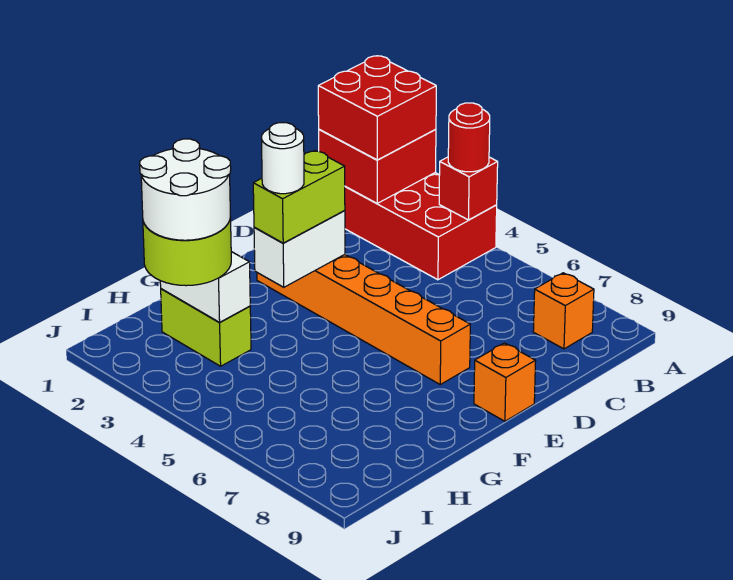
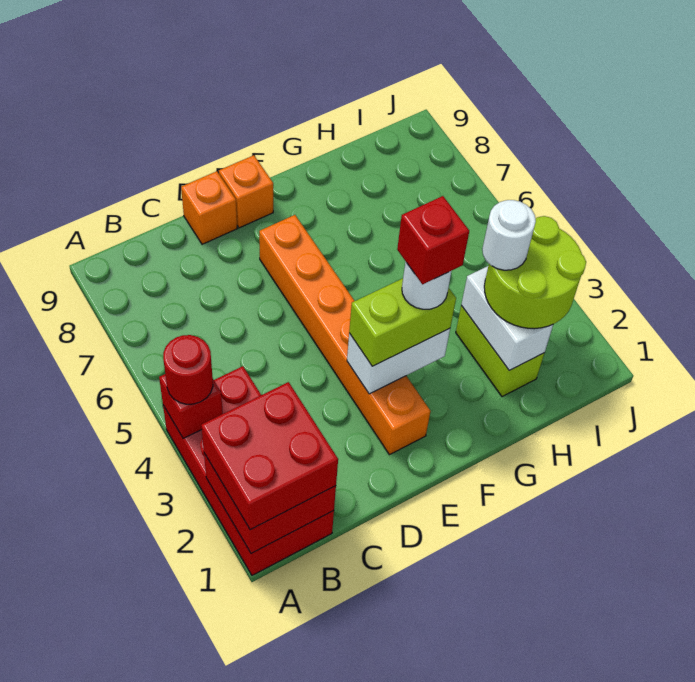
orange 1x1 brick [533,273,594,349] -> orange 1x1 brick moved to [181,171,237,244]
none -> red 1x1 brick [397,196,469,284]
white 2x2 round brick [140,139,231,240] -> white 1x1 round brick [482,200,536,270]

